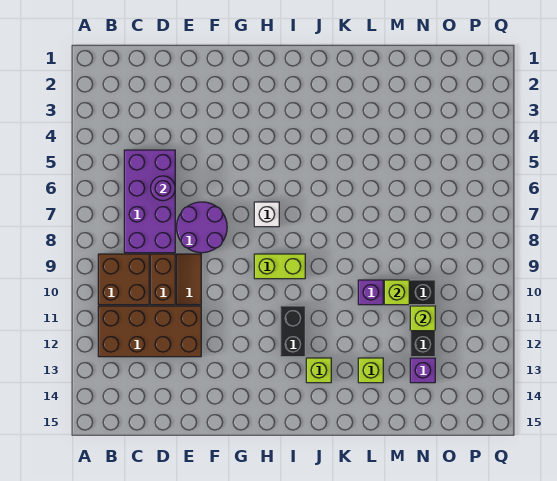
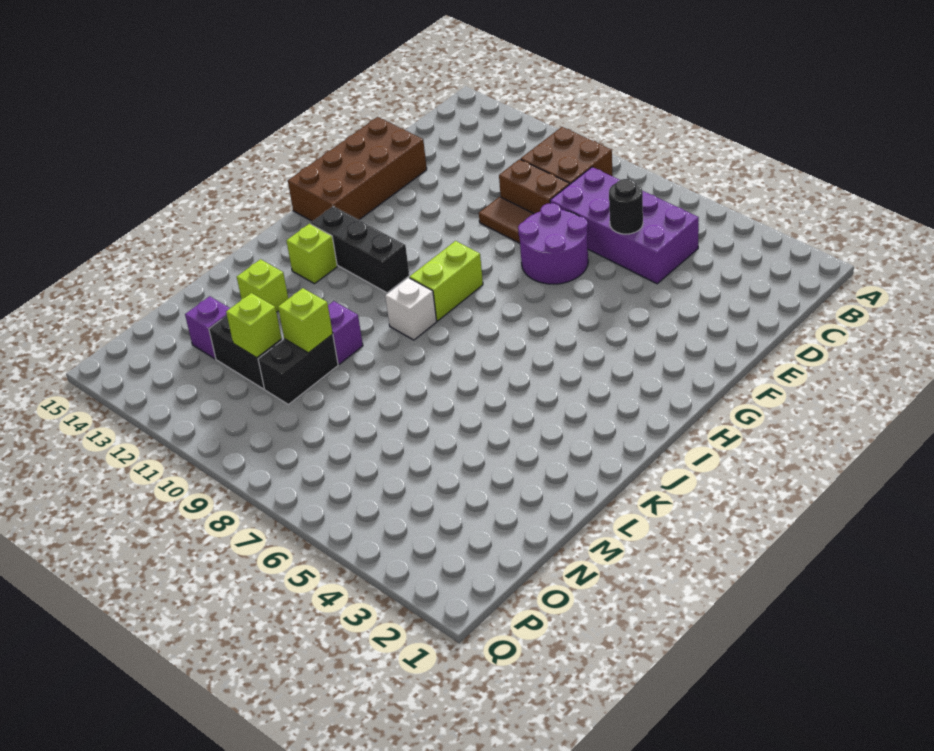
brown 2x4 brick [98,306,201,357] -> brown 2x4 brick moved to [288,117,427,221]
purple 1x1 round brick [151,176,175,201] -> black 1x1 round brick [609,179,643,234]
white 1x1 brick [254,202,279,227] -> white 1x1 brick moved to [385,278,437,340]
black 1x2 brick [280,306,305,357] -> black 1x3 brick [311,206,409,293]

